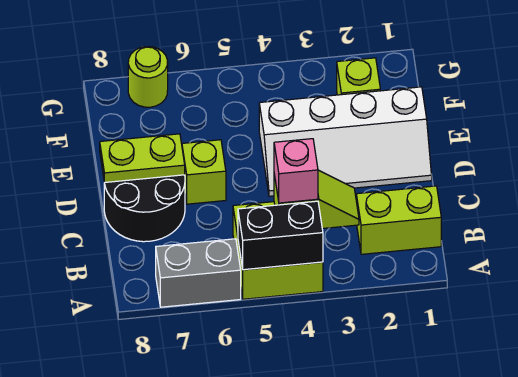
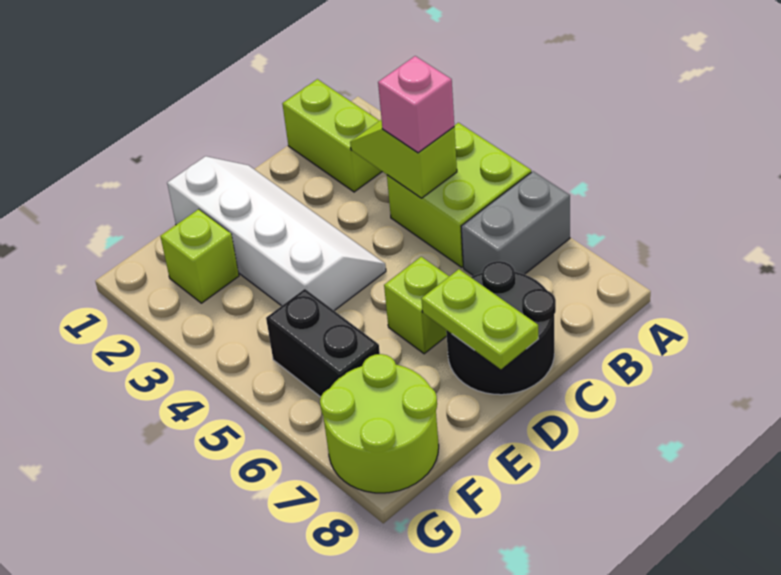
black 1x2 brick [238,201,323,270] -> black 1x2 brick moved to [266,289,380,397]
grey 1x2 brick [156,239,241,307] -> grey 1x2 brick turned to [461,171,570,276]
lime 1x1 round brick [128,47,168,107] -> lime 2x2 round brick [320,354,439,493]

